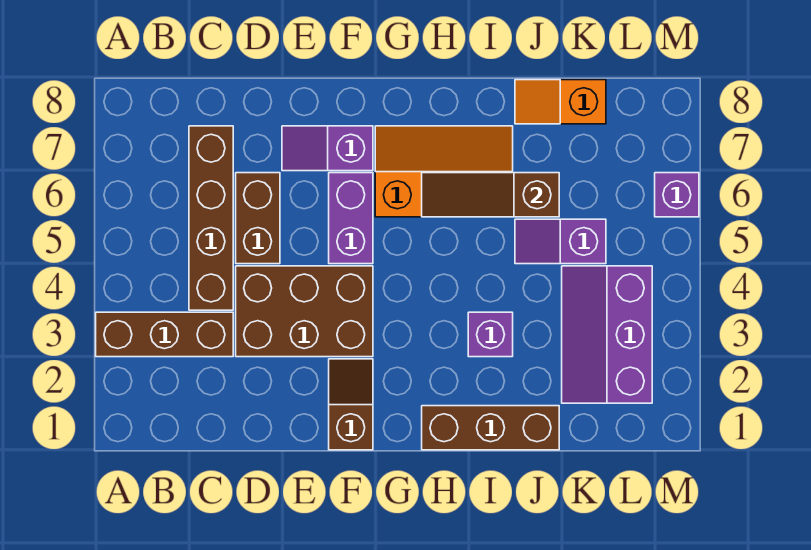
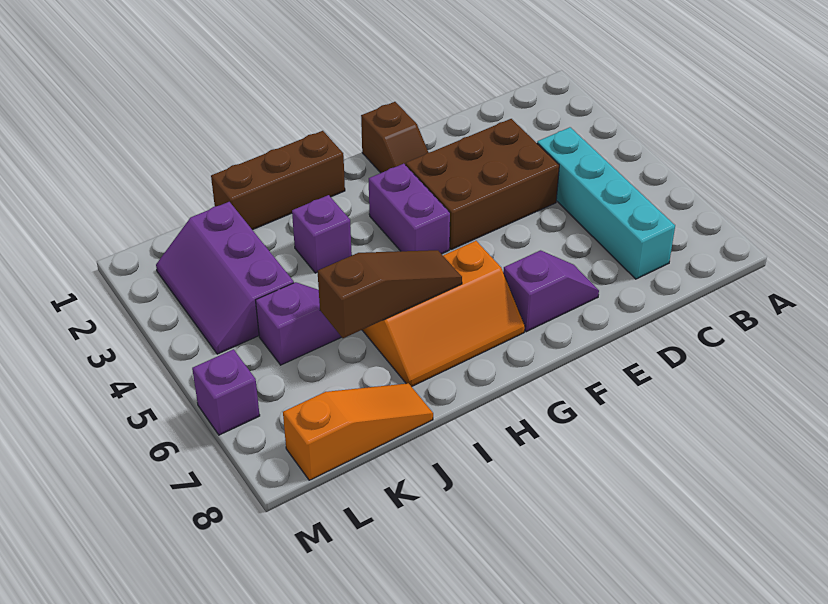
brown 1x3 brick [96,312,233,357] -> none
brown 1x4 brick [189,126,233,310] -> cyan 1x4 brick [537,127,675,279]
brown 1x2 brick [236,173,280,264] -> none
purple 1x2 brick [329,173,373,264] -> purple 1x2 brick moved to [369,164,450,254]
orange 1x2 slope [515,80,606,124] -> orange 1x3 slope [283,383,433,480]
purple 2x3 slope [562,266,652,403] -> purple 2x3 slope turned to [156,202,294,354]

